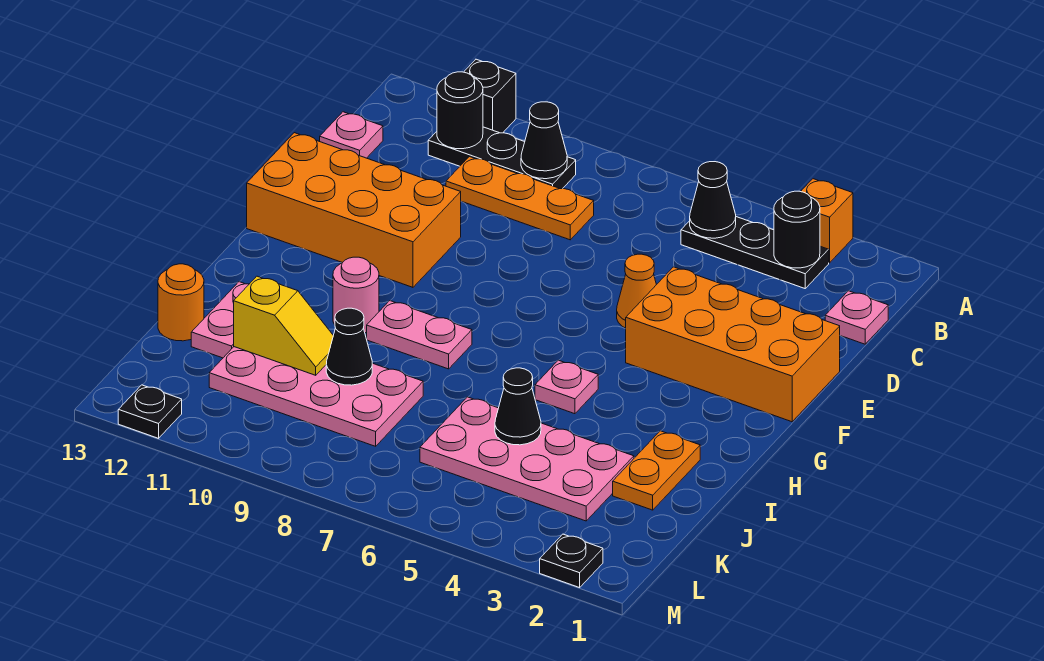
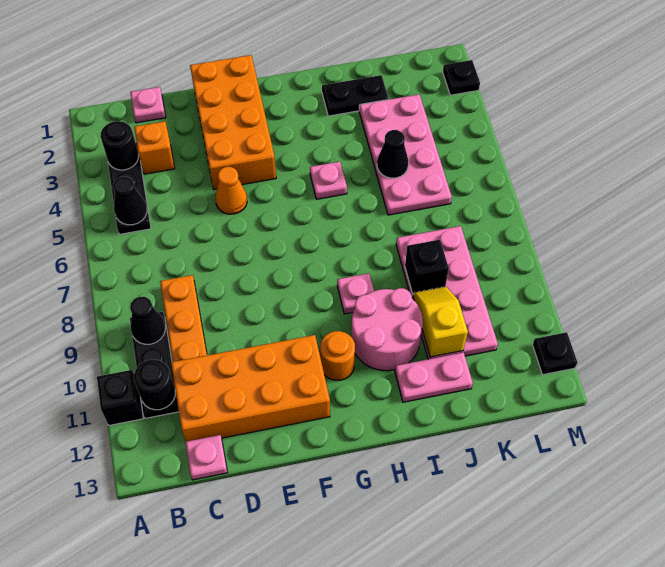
orange 1x1 brick [801,179,853,263] -> orange 1x1 brick moved to [134,121,175,174]
orange 2x4 brick [247,133,461,287] -> orange 2x4 brick turned to [171,335,330,442]
pink 1x2 plate [367,301,472,369] -> pink 1x1 plate [337,273,374,314]
pink 1x1 round brick [333,257,379,333] -> pink 2x2 round brick [351,288,423,371]
orange 1x2 plate [613,431,700,510] -> black 1x2 plate [322,75,389,116]
black 1x1 cone [326,308,372,385] -> black 1x1 brick [405,240,449,294]
orange 1x1 round brick [158,264,204,341] -> orange 1x1 round brick moved to [320,331,355,381]

